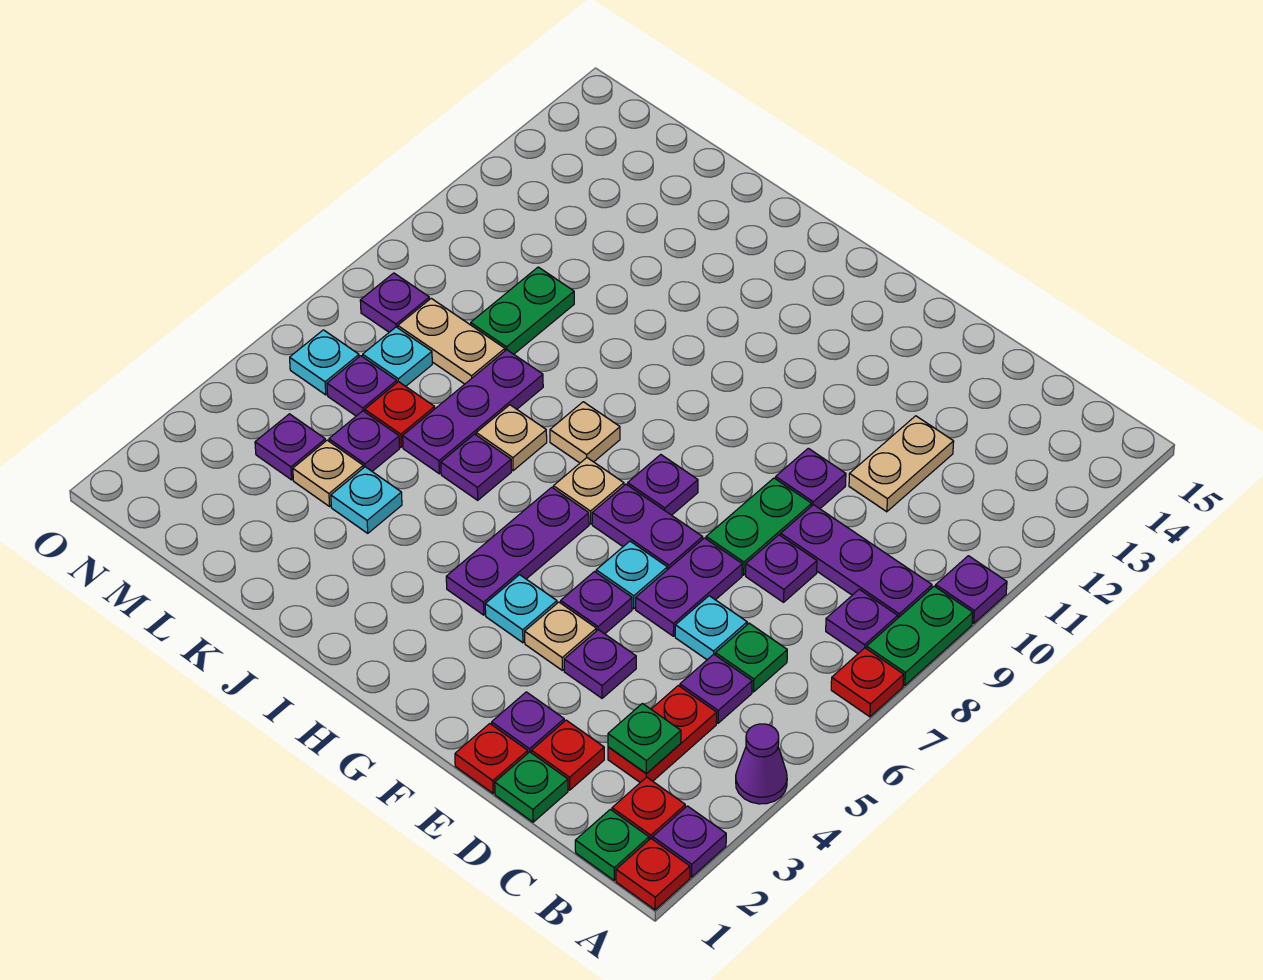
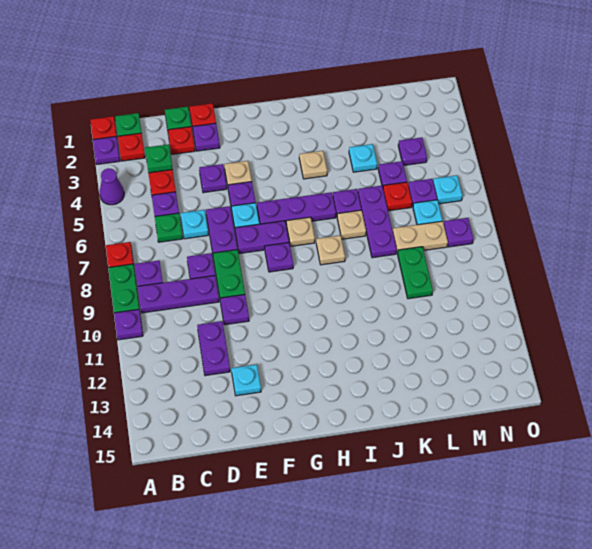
tan 1x2 plate [849,416,954,512] -> purple 1x2 plate [197,321,230,376]
cyan 1x1 plate [485,575,557,643] -> cyan 1x1 plate moved to [231,364,261,396]
purple 1x3 plate [446,487,589,615] -> purple 1x3 plate turned to [257,192,336,225]
tan 1x1 plate [293,440,363,506] -> tan 1x1 plate moved to [299,151,327,179]

